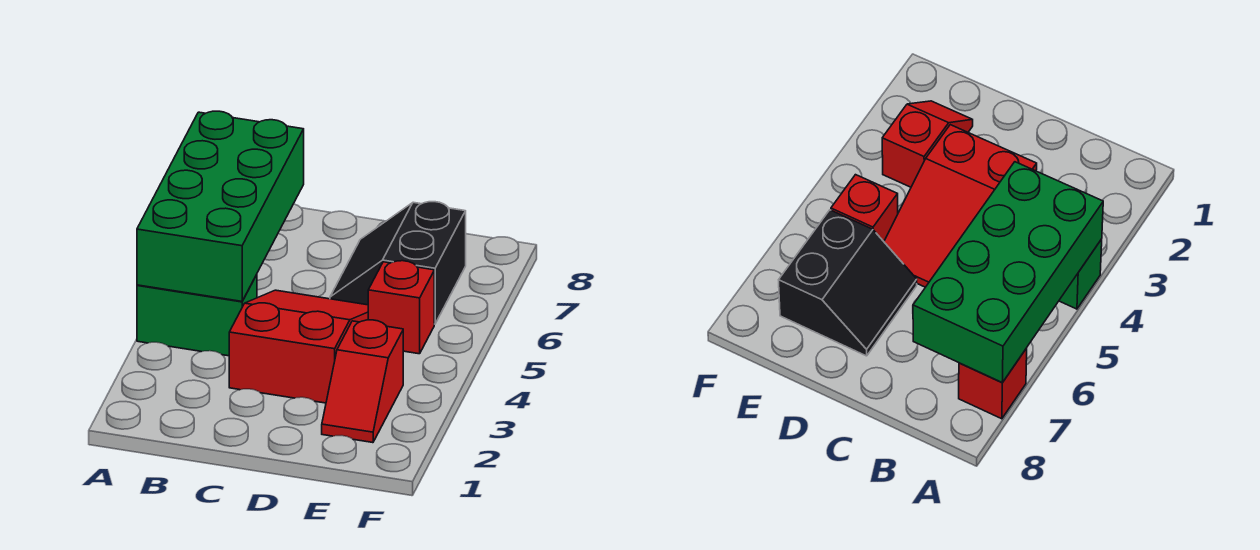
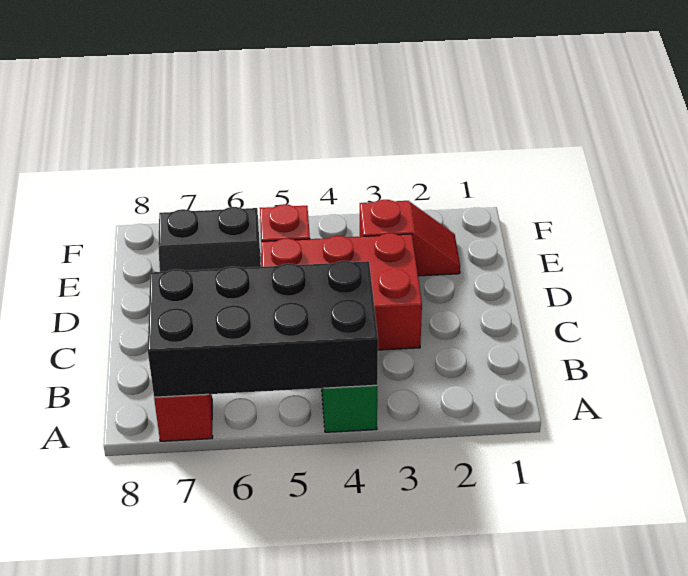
green 2x4 brick [137,111,304,301] -> black 2x4 brick [148,261,378,397]
red 2x3 slope [229,290,368,403] -> red 2x3 brick [261,233,422,350]

